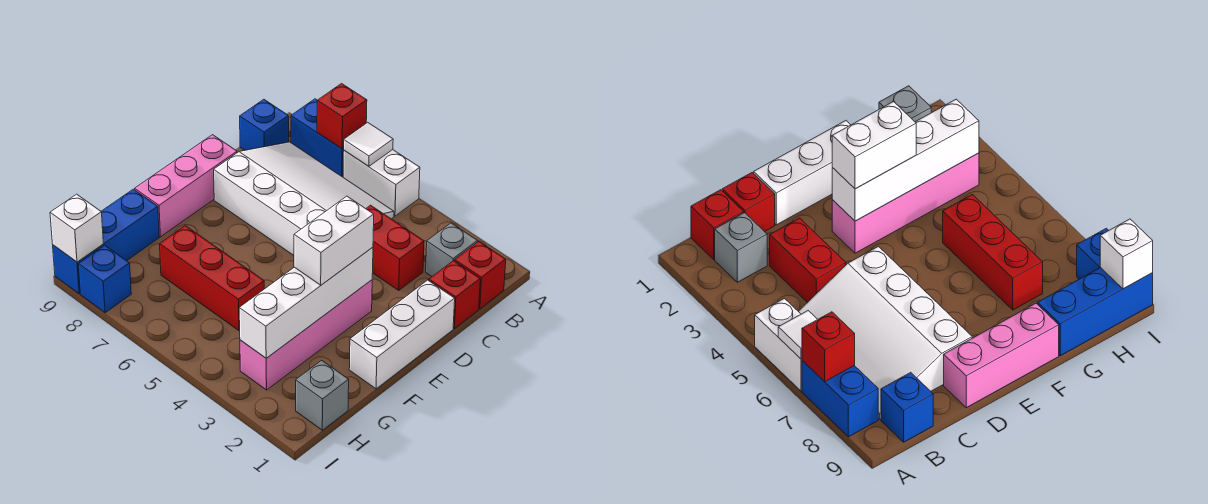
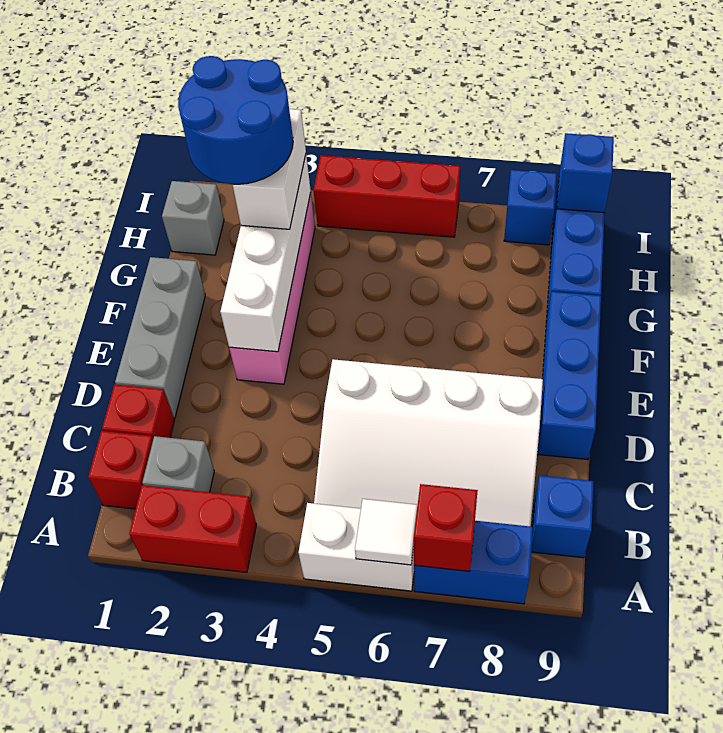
red 1x2 brick [366,205,424,290] -> red 1x2 brick moved to [129,485,256,572]
white 1x3 brick [349,280,455,389] -> grey 1x3 brick [115,257,205,418]
pink 1x3 brick [135,135,237,237] -> blue 1x3 brick [537,291,601,459]
white 1x2 brick [294,196,374,285] -> white 1x2 brick moved to [233,109,306,229]
none -> blue 2x2 round brick [178,56,293,184]
red 1x3 brick [160,226,264,331] -> red 1x3 brick moved to [314,156,460,237]
white 1x1 brick [50,194,103,262] -> blue 1x1 brick [557,133,614,213]

